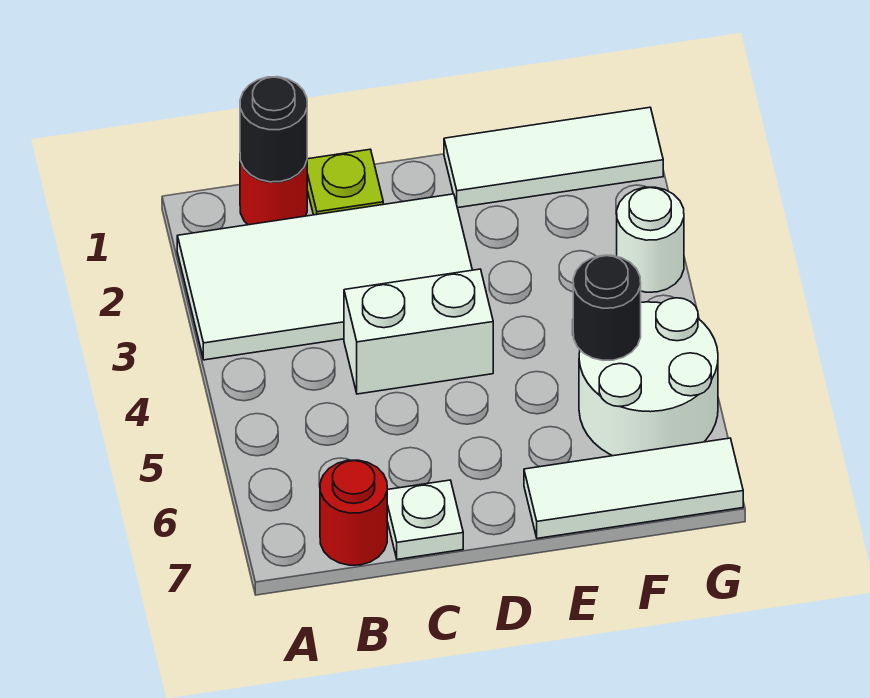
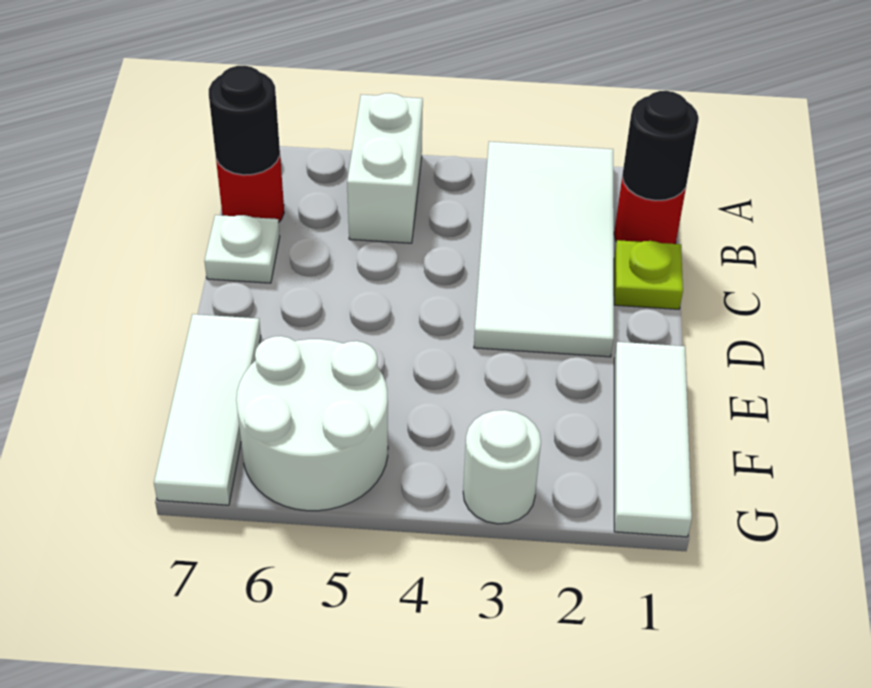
white 1x2 brick [344,269,493,394] -> white 1x2 brick moved to [347,93,423,243]
black 1x1 round brick [573,255,641,360] -> black 1x1 round brick moved to [209,66,280,175]

